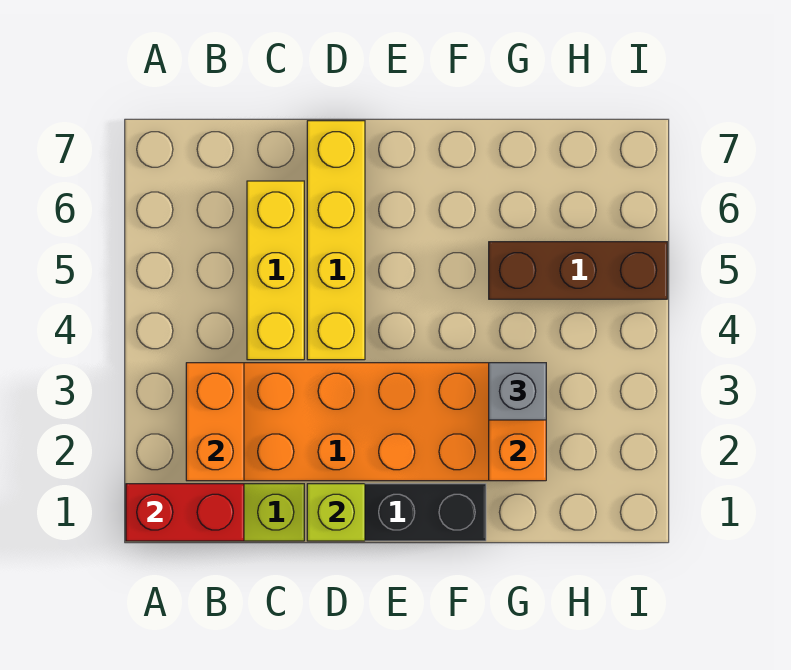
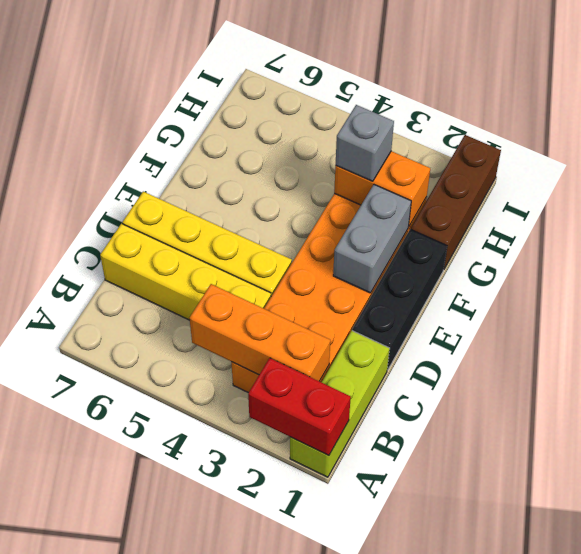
red 1x2 brick [126,484,244,541] -> red 1x2 brick turned to [248,358,351,456]
orange 1x2 brick [186,363,244,481] -> orange 1x3 brick [189,284,330,381]
yellow 1x3 brick [247,181,304,360] -> yellow 1x4 brick [100,224,271,320]
lime 1x1 brick [307,484,365,541] -> none
none -> grey 1x2 brick [333,185,411,293]
brown 1x3 brick [489,242,667,299] -> brown 1x3 brick moved to [411,135,501,269]

